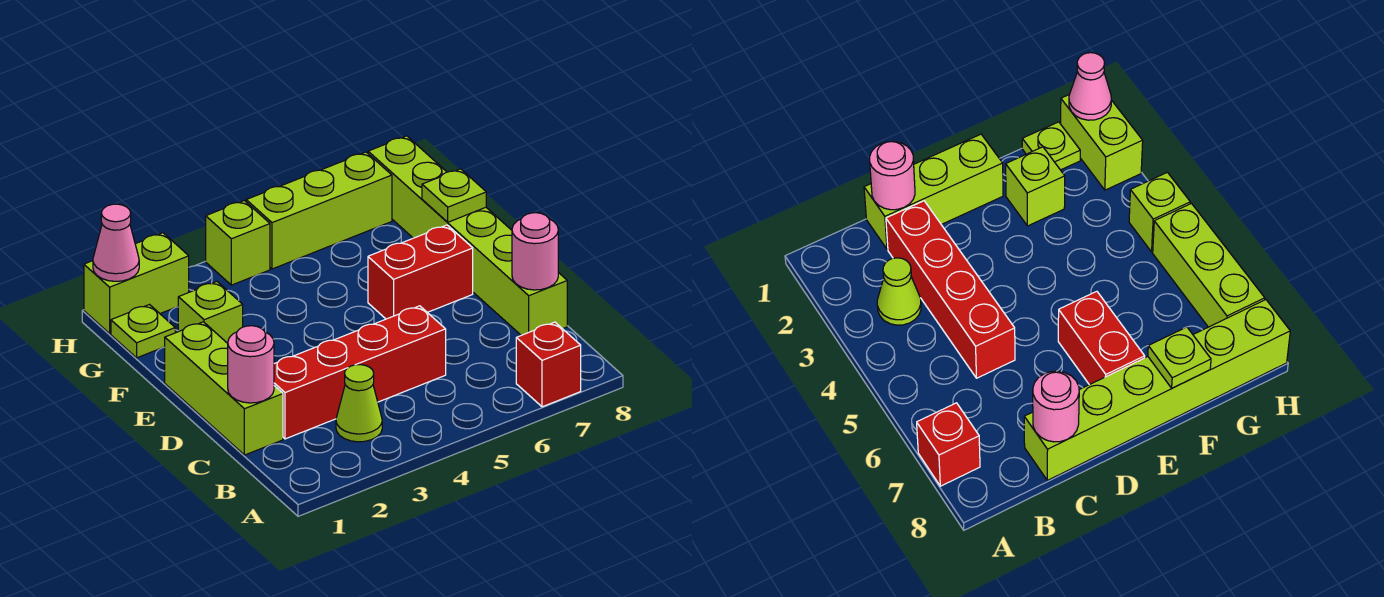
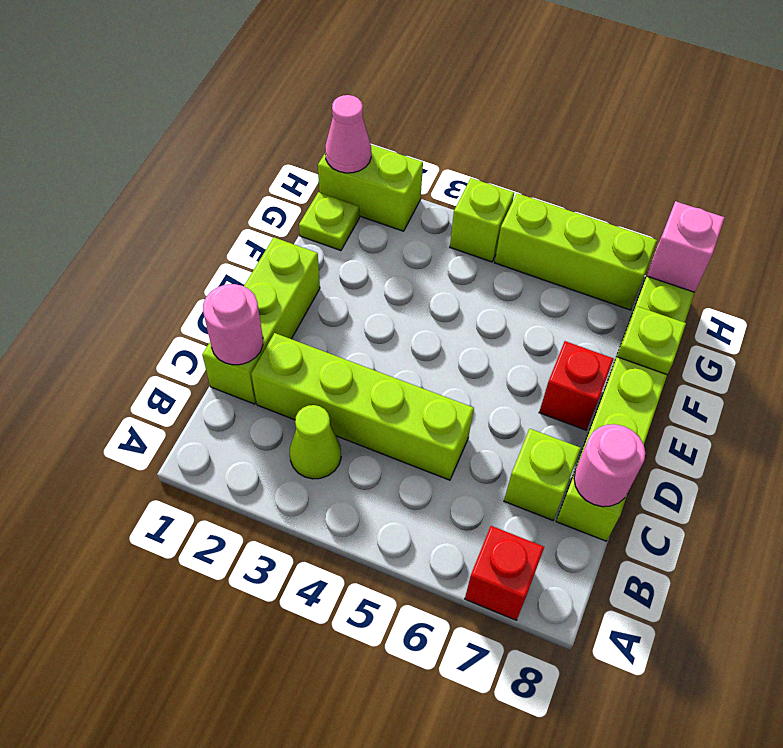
red 1x4 brick [274,306,446,439] -> lime 1x4 brick [251,333,474,480]
red 1x2 brick [368,225,473,319] -> red 1x1 brick [539,341,613,430]
lime 1x1 brick [178,282,243,343] -> lime 1x1 brick moved to [504,429,581,520]
none -> pink 1x1 brick [647,201,725,292]

